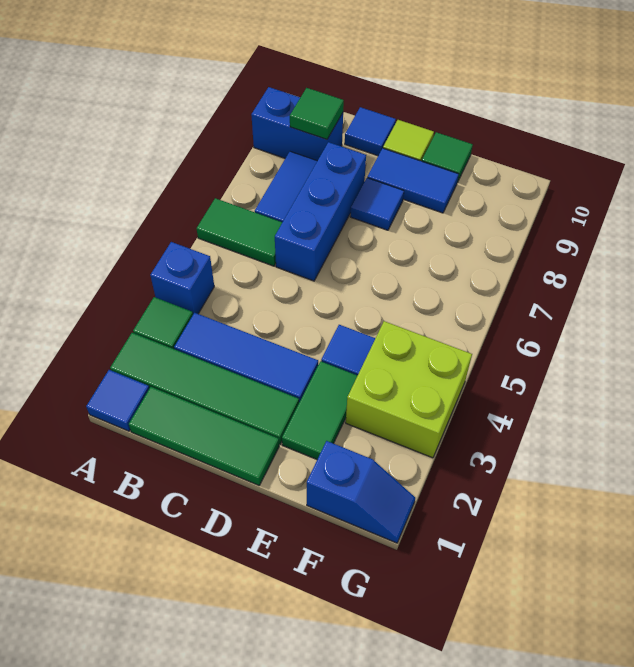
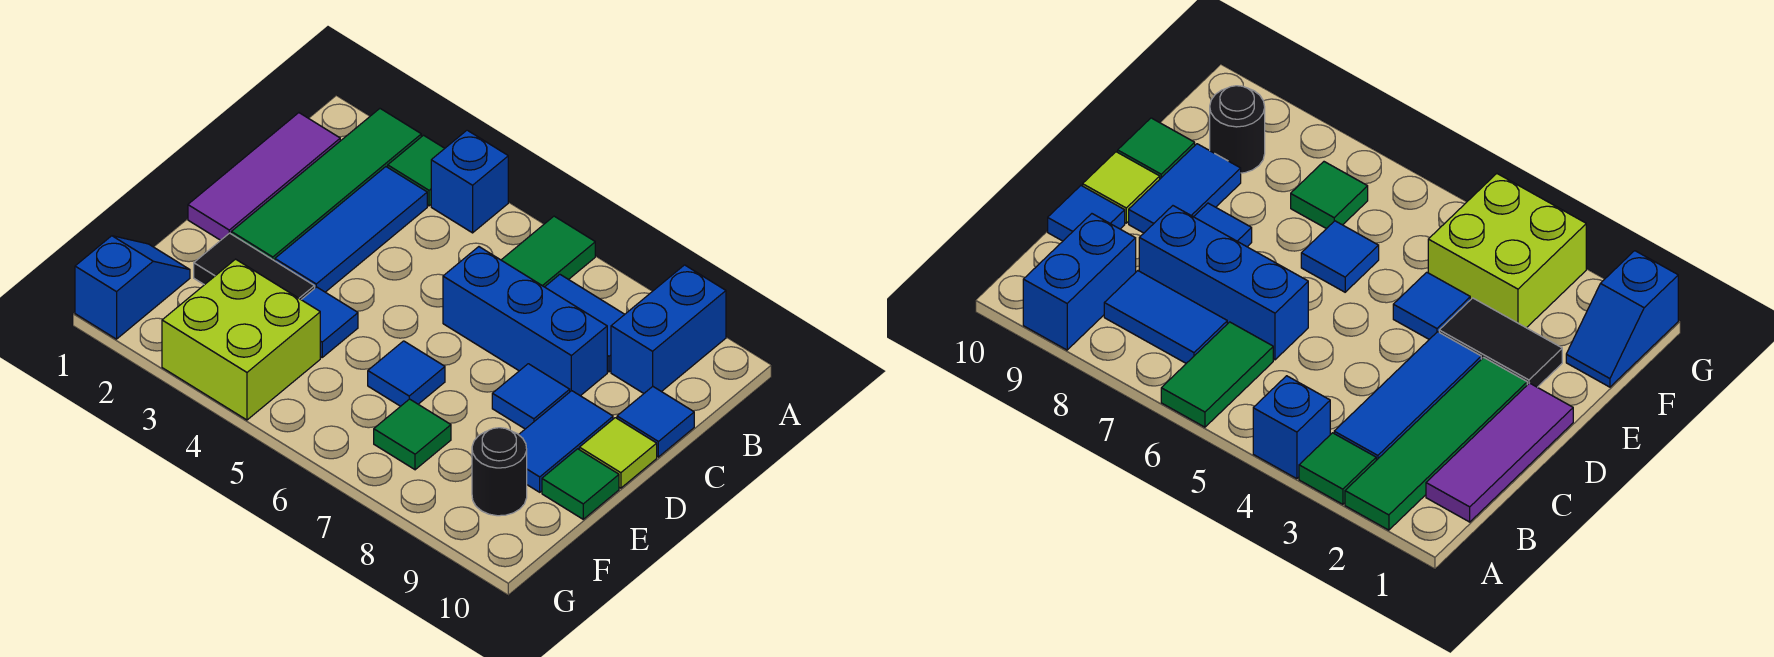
blue 1x1 tile [86,370,149,431] -> blue 1x1 tile moved to [368,341,445,406]
green 1x3 tile [129,387,279,485] -> purple 1x3 tile [188,113,340,240]
green 1x1 tile [290,88,344,139] -> green 1x1 tile moved to [374,399,451,470]
green 1x2 tile [282,361,358,459] -> black 1x2 tile [194,233,315,299]
blue 1x2 slope [307,441,415,543] -> blue 1x2 slope turned to [75,236,190,339]
none -> black 1x1 round brick [472,428,527,516]

